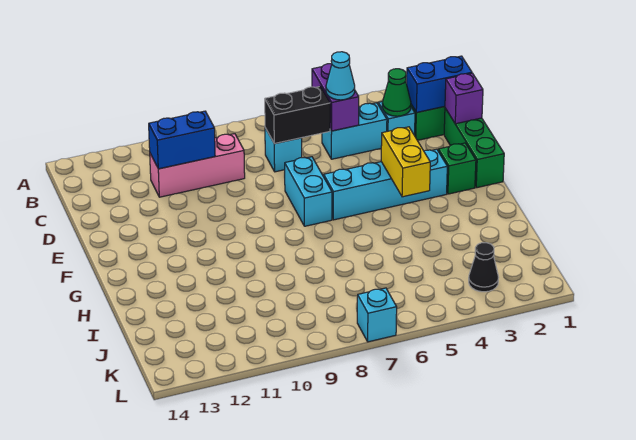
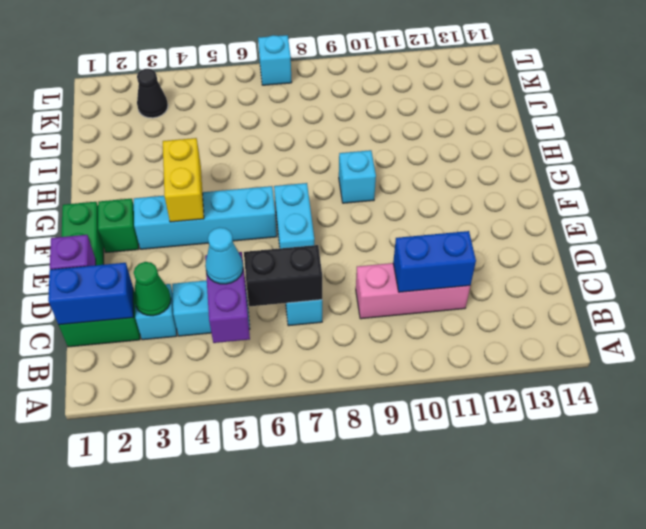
none -> cyan 1x1 brick [339,150,376,203]

